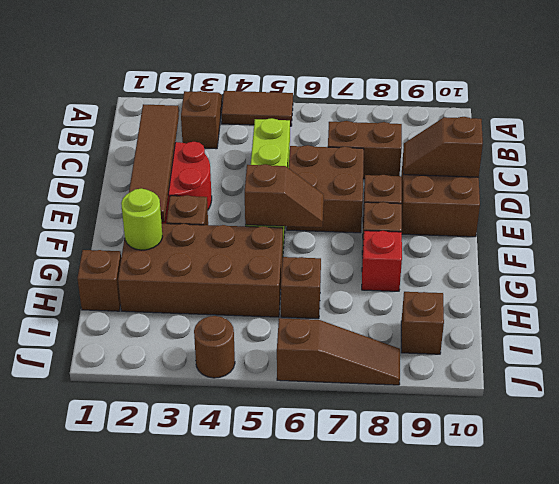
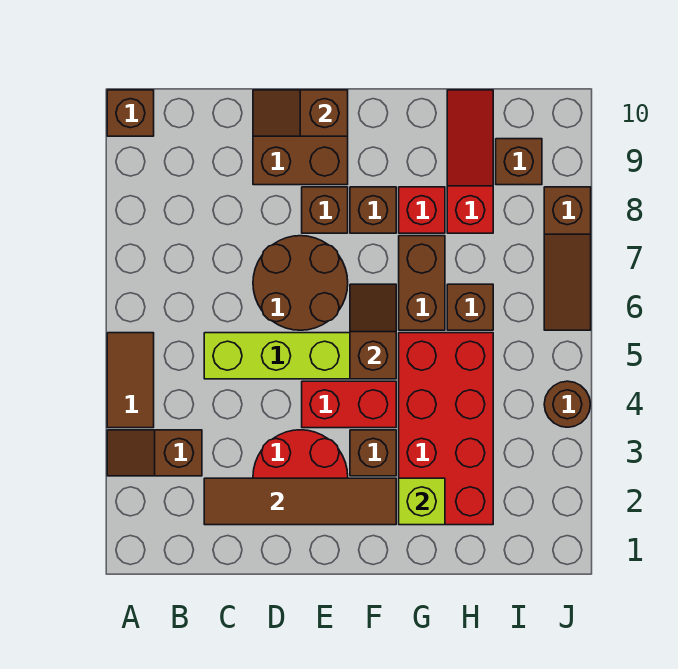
brown 1x2 brick [328,121,402,179] -> brown 1x2 brick moved to [399,236,445,330]
brown 2x2 brick [287,145,364,233] -> brown 2x2 round brick [253,236,348,330]
brown 1x2 slope [403,116,483,177] -> brown 1x2 slope turned to [253,90,348,136]
none -> red 1x2 brick [302,381,396,428]
brown 2x4 brick [118,224,283,317] -> red 2x4 brick [399,333,493,525]
lime 1x1 round brick [121,188,162,250] -> lime 1x1 brick [399,478,445,525]
brown 1x1 brick [77,250,121,311] -> brown 1x1 brick moved to [107,90,154,136]
none -> red 1x3 slope [447,90,493,233]
brown 1x3 slope [277,318,400,385] -> brown 1x3 slope turned to [544,187,591,330]

